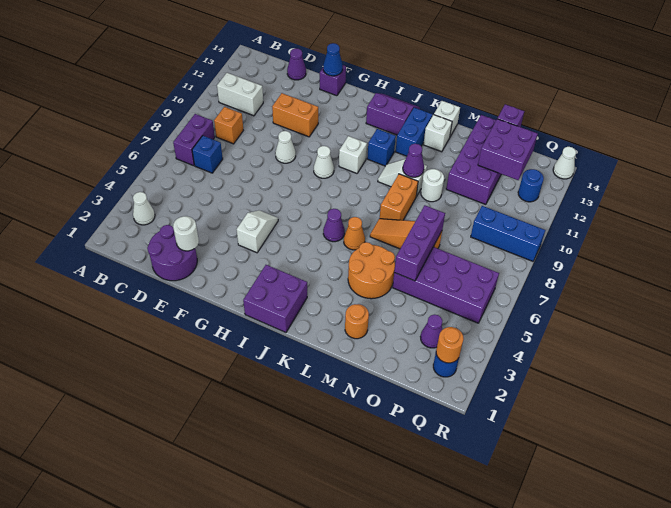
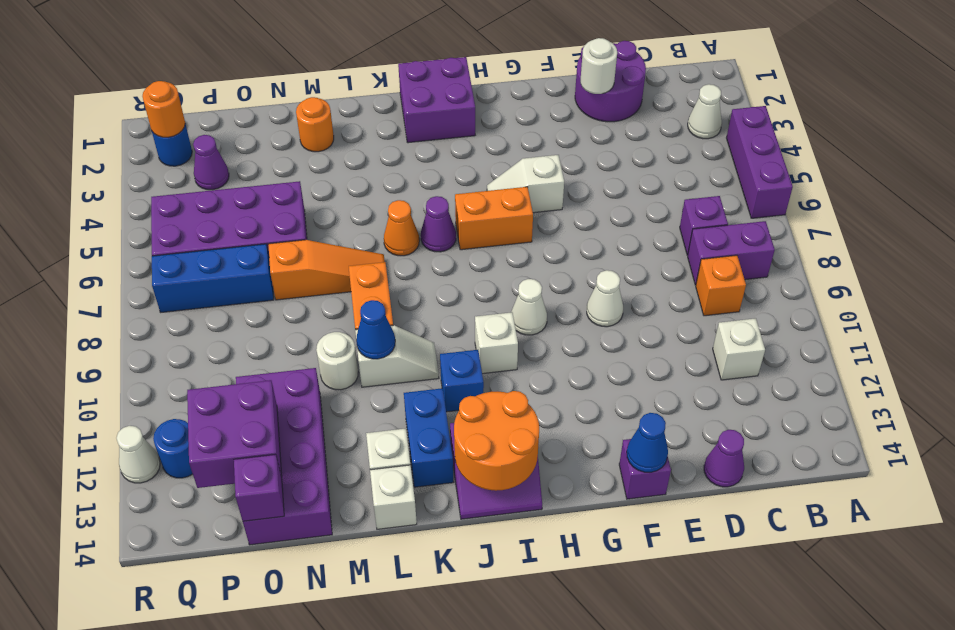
purple 1x2 brick [173,114,215,166] -> purple 1x2 brick turned to [688,221,775,285]
white 1x2 brick [217,73,263,116] -> white 1x1 brick [713,318,765,380]
blue 1x1 brick [192,136,223,173] -> purple 1x1 brick [680,196,728,255]
orange 1x2 brick [272,93,318,137] -> orange 1x2 brick moved to [455,187,533,250]
white 1x2 slope [237,210,278,253] -> white 1x2 slope turned to [487,155,564,213]
orange 2x2 round brick [348,242,395,299] -> orange 2x2 round brick moved to [454,391,539,491]
purple 1x1 cone [403,144,424,177] -> blue 1x1 cone [356,300,395,359]
purple 1x3 brick [394,205,445,281] -> purple 1x3 brick moved to [727,106,793,218]
blue 1x3 brick [471,206,545,261] -> blue 1x3 brick moved to [152,244,274,313]
white 1x1 cone [553,147,576,179] -> white 1x1 cone moved to [117,426,160,483]

